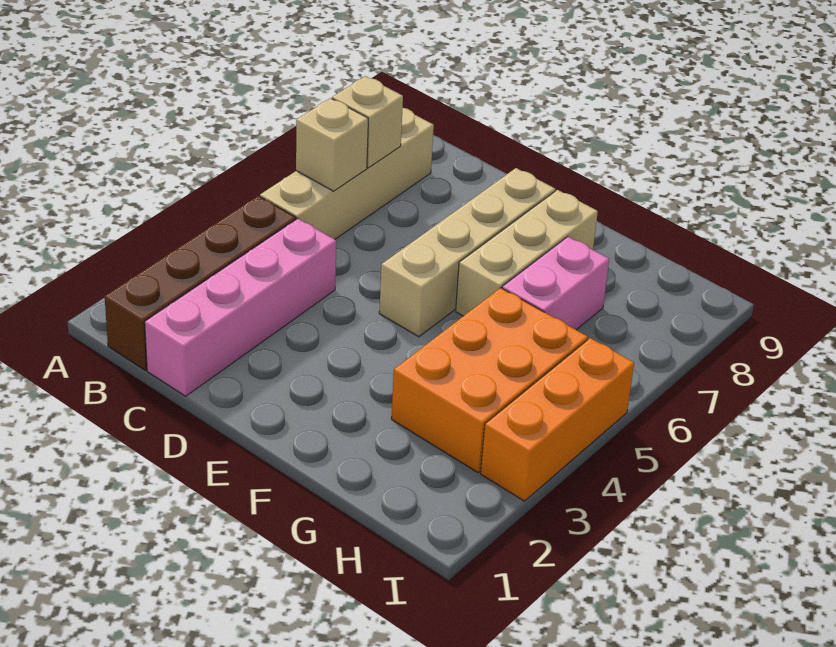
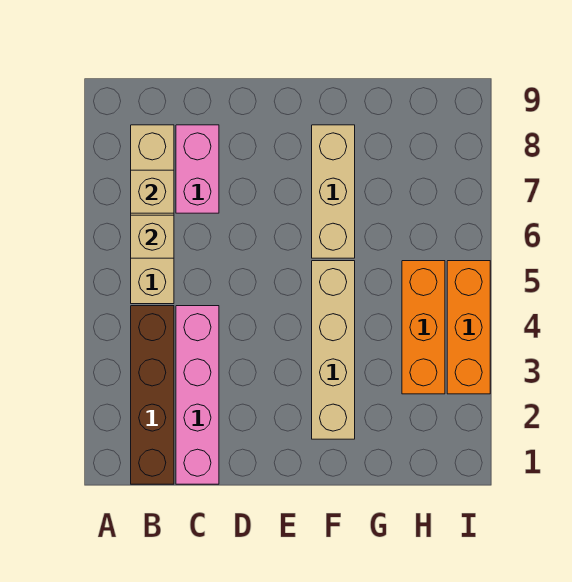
tan 1x4 brick [379,168,555,337] -> tan 1x4 brick moved to [312,261,355,439]
orange 2x3 brick [391,288,588,473] -> orange 1x3 brick [402,261,445,394]
pink 1x2 brick [502,237,609,330] -> pink 1x2 brick moved to [176,125,219,213]

